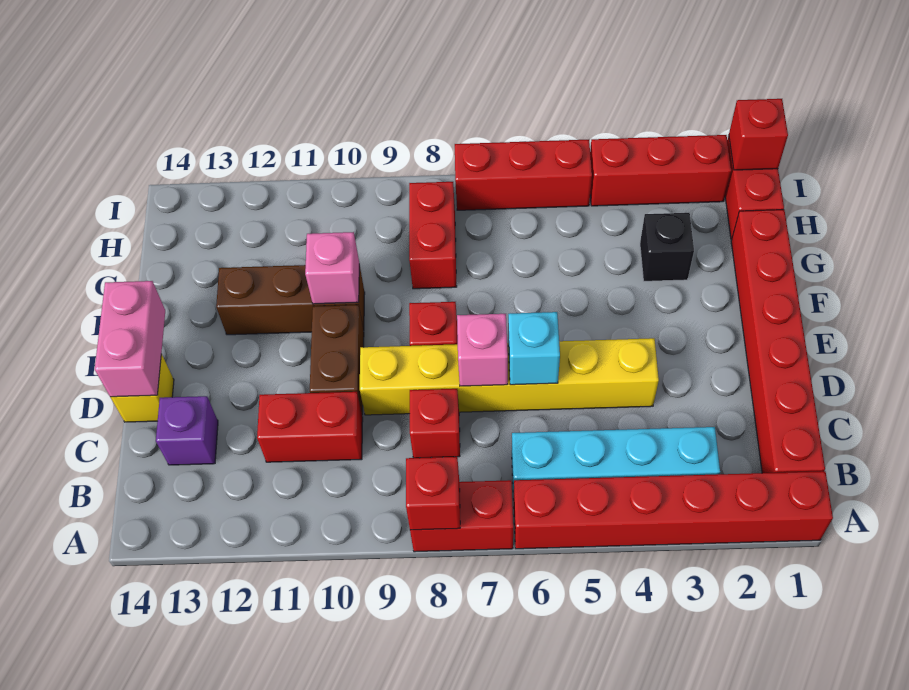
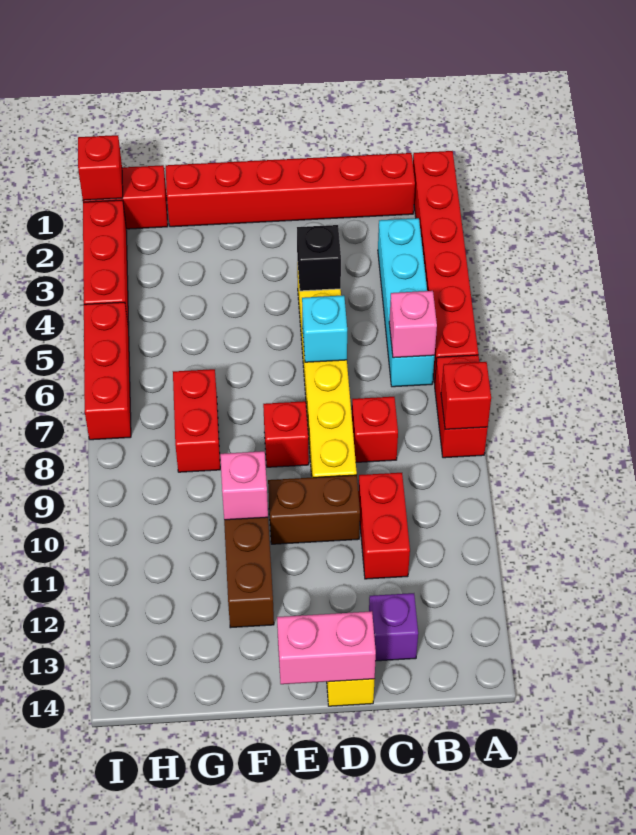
pink 1x1 brick [457,314,508,386] -> pink 1x1 brick moved to [389,291,437,358]
black 1x1 brick [640,213,694,281] -> black 1x1 brick moved to [297,225,341,291]
red 1x2 brick [409,182,457,289] -> red 1x2 brick turned to [173,369,220,472]

